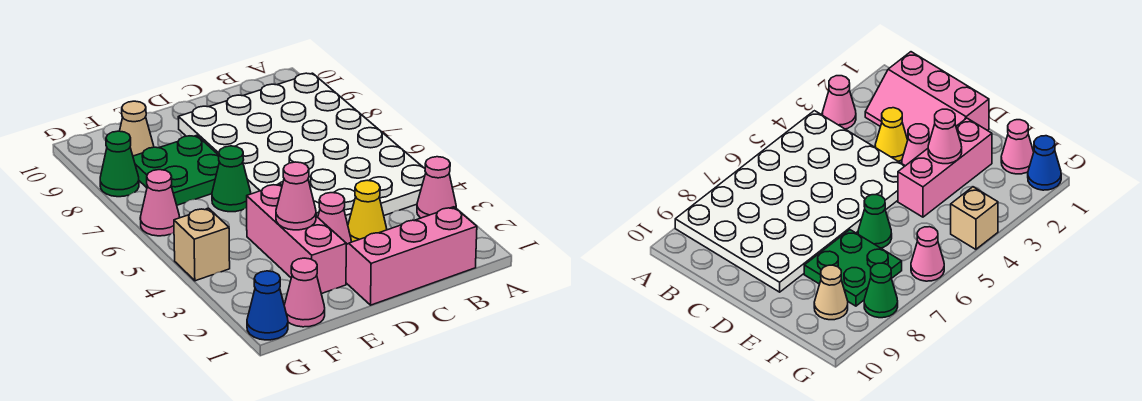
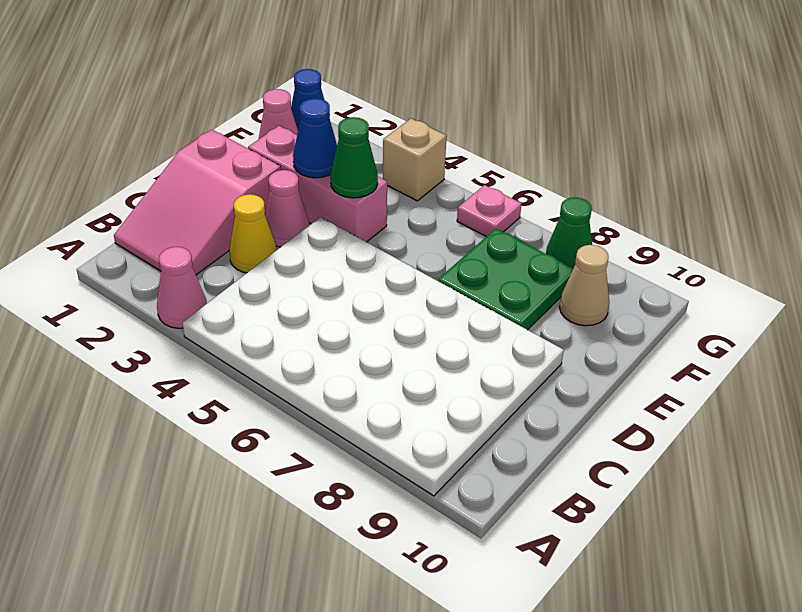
pink 2x3 slope [346,207,477,305] -> pink 2x3 slope turned to [114,130,281,275]
pink 1x1 cone [276,162,316,230] -> blue 1x1 cone [293,98,337,178]
green 1x1 cone [212,146,251,212] -> green 1x1 cone moved to [330,117,378,198]
pink 1x1 cone [140,170,180,236] -> pink 1x1 plate [457,185,522,237]

